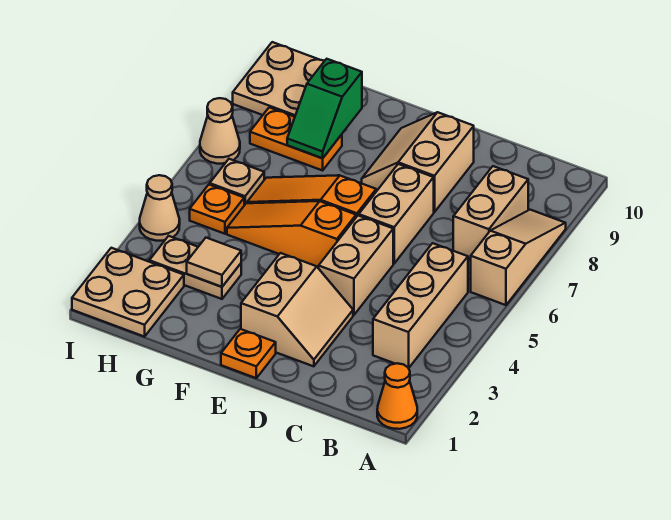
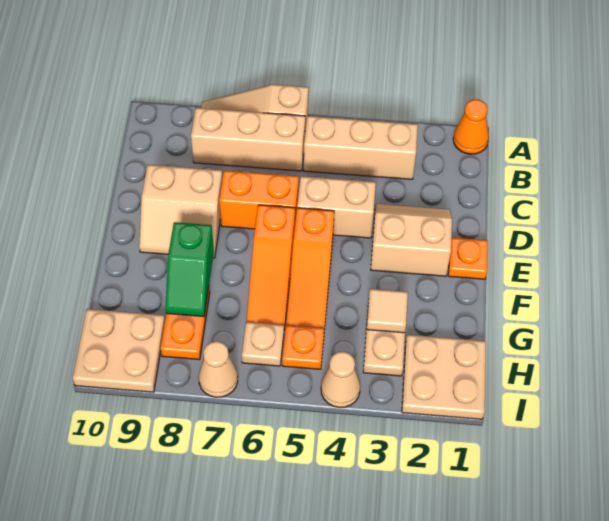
tan 1x2 brick [453,166,528,259] -> tan 1x3 brick [191,108,305,171]
tan 1x2 brick [359,164,434,263] -> orange 1x2 brick [219,171,299,229]
green 1x2 slope [287,59,362,158] -> green 1x2 slope turned to [166,222,214,317]

